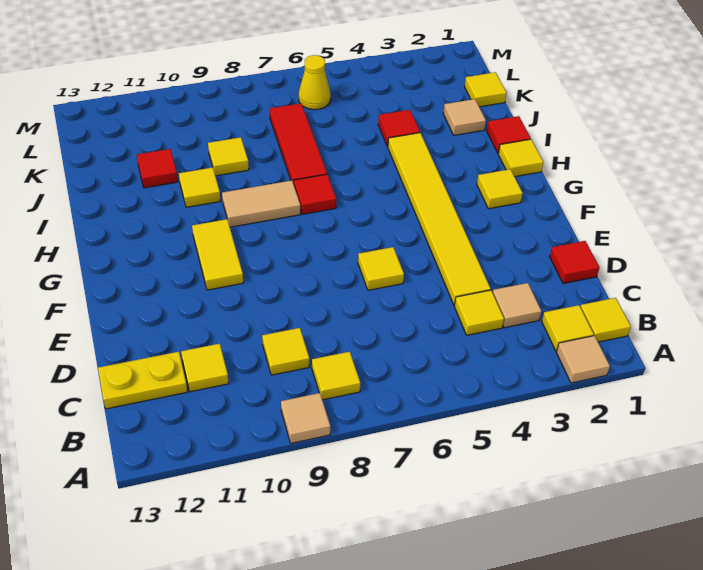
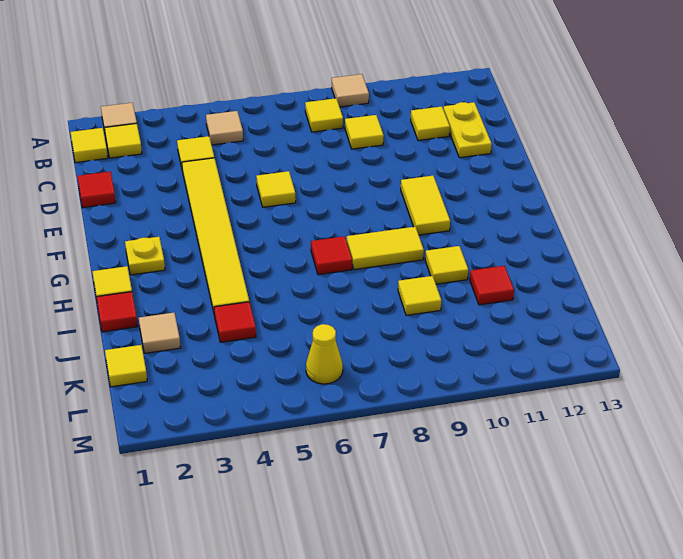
tan 1x1 tile [493,283,542,328] -> tan 1x1 tile moved to [206,111,243,145]
yellow 1x2 plate [98,352,187,409] -> yellow 1x2 plate turned to [443,102,492,158]
yellow 1x1 tile [477,169,523,209] -> yellow 1x1 plate [125,237,165,275]
tan 1x2 tile [222,180,300,227] -> yellow 1x2 tile [347,227,424,270]
red 1x3 tile [270,103,327,184] -> none

